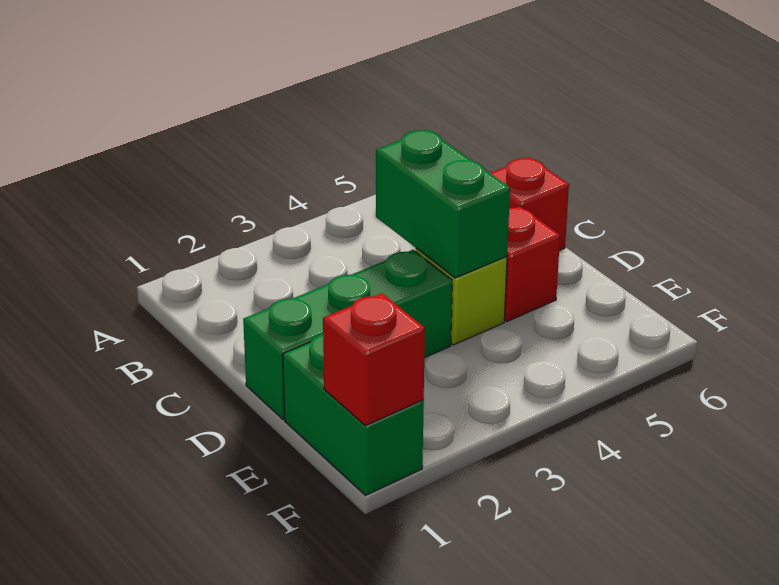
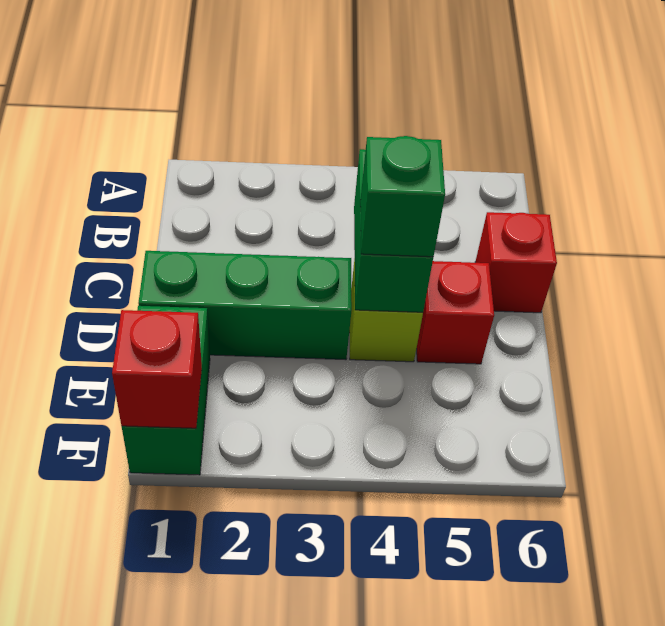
none -> green 1x1 brick [360,136,445,257]

